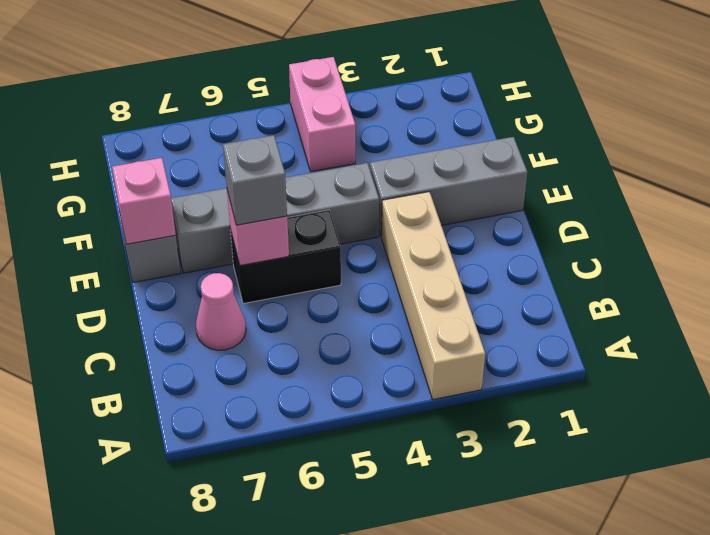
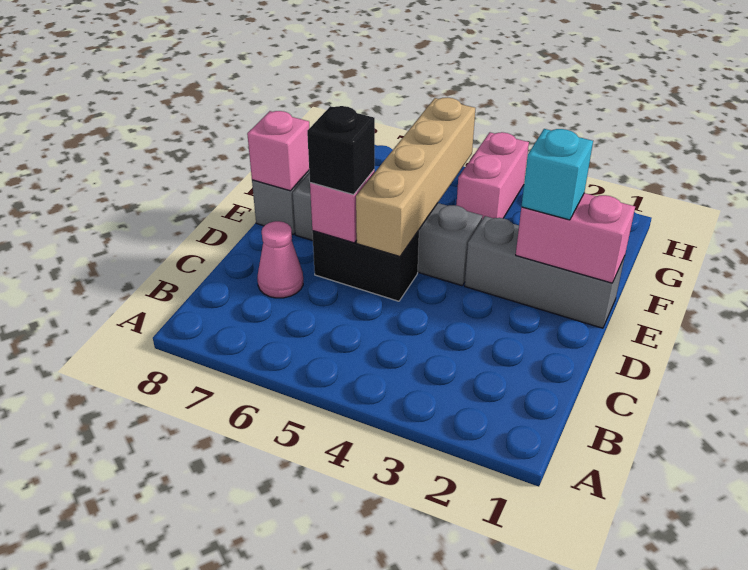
tan 1x4 brick [382,192,485,399] -> tan 1x4 brick moved to [356,97,476,256]
grey 1x1 brick [223,135,287,225] -> black 1x1 brick [307,106,375,195]
none -> pink 1x2 brick [516,193,635,283]
none -> cyan 1x1 brick [521,129,593,220]

